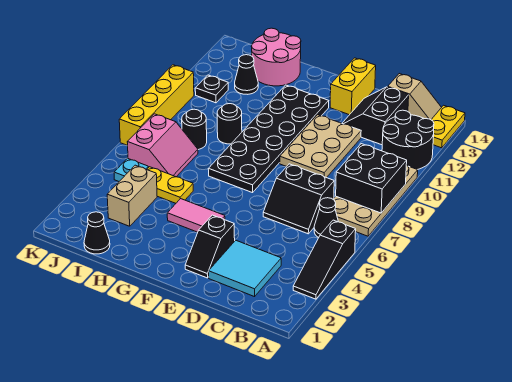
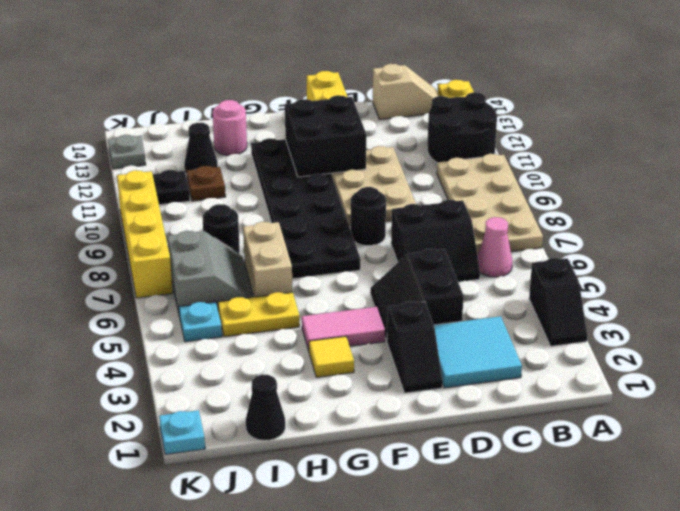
black 1x3 slope [293,220,356,299] -> black 1x2 slope [529,258,587,346]
black 2x2 brick [336,144,407,213] -> black 2x2 brick moved to [285,95,366,177]
black 1x1 cone [314,198,338,237] -> pink 1x1 cone [478,217,513,277]
black 2x2 slope [342,87,409,145] -> black 2x2 slope moved to [370,249,464,341]
none -> yellow 1x1 tile [309,336,354,377]
black 1x1 round brick [217,104,242,144] -> black 1x1 round brick moved to [351,187,386,246]
pink 2x2 round brick [251,28,301,86] -> pink 1x1 round brick [213,100,247,155]
tan 1x2 brick [107,165,157,226] -> tan 1x2 brick moved to [243,221,293,297]
pink 2x2 slope [127,114,198,177] -> grey 2x2 slope [167,231,253,317]
none -> brown 1x1 plate [187,166,226,201]
none -> cyan 1x1 plate [159,410,205,455]
none -> grey 1x1 plate [108,135,146,169]

